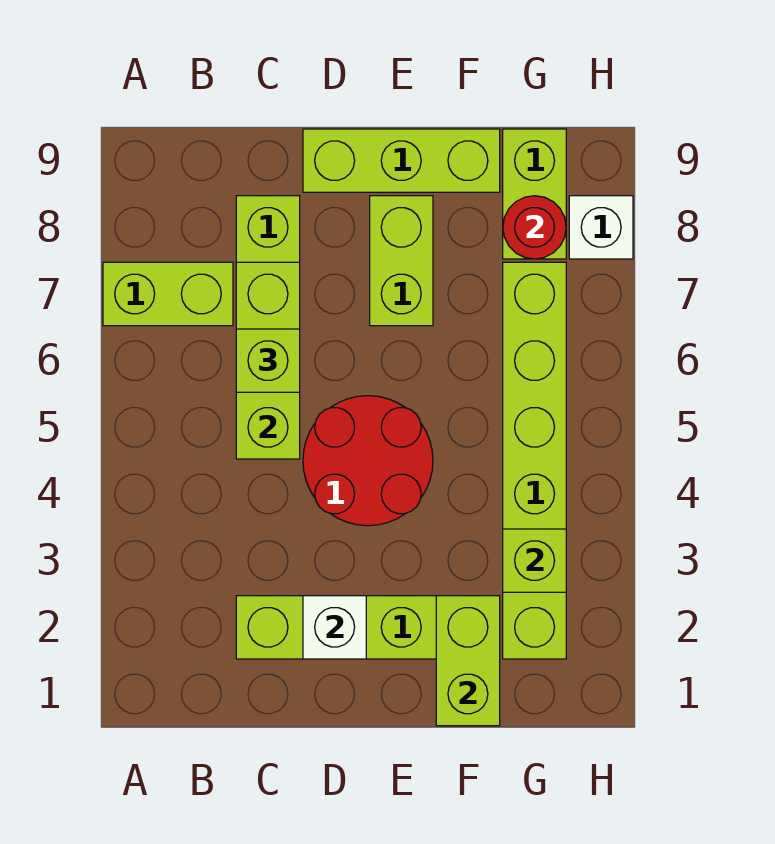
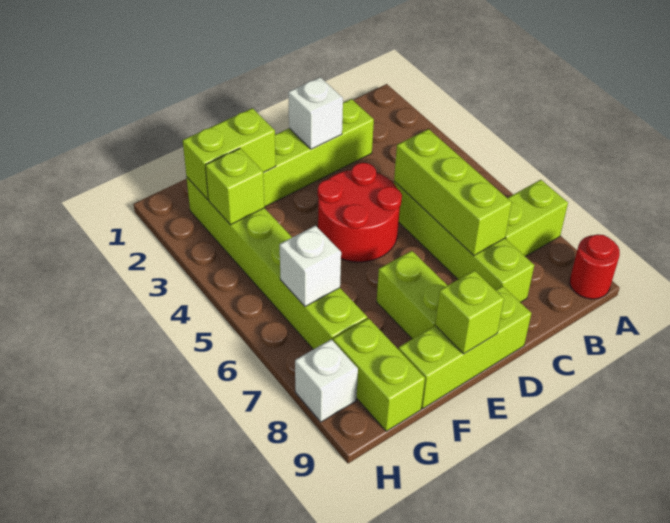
lime 1x1 brick [236,329,300,392] -> lime 1x1 brick moved to [435,270,504,354]
lime 1x2 brick [436,596,500,726] -> lime 1x2 brick turned to [183,108,276,199]
none -> white 1x1 brick [280,226,341,307]
red 1x1 round brick [503,196,566,259] -> red 1x1 round brick moved to [570,234,620,299]

